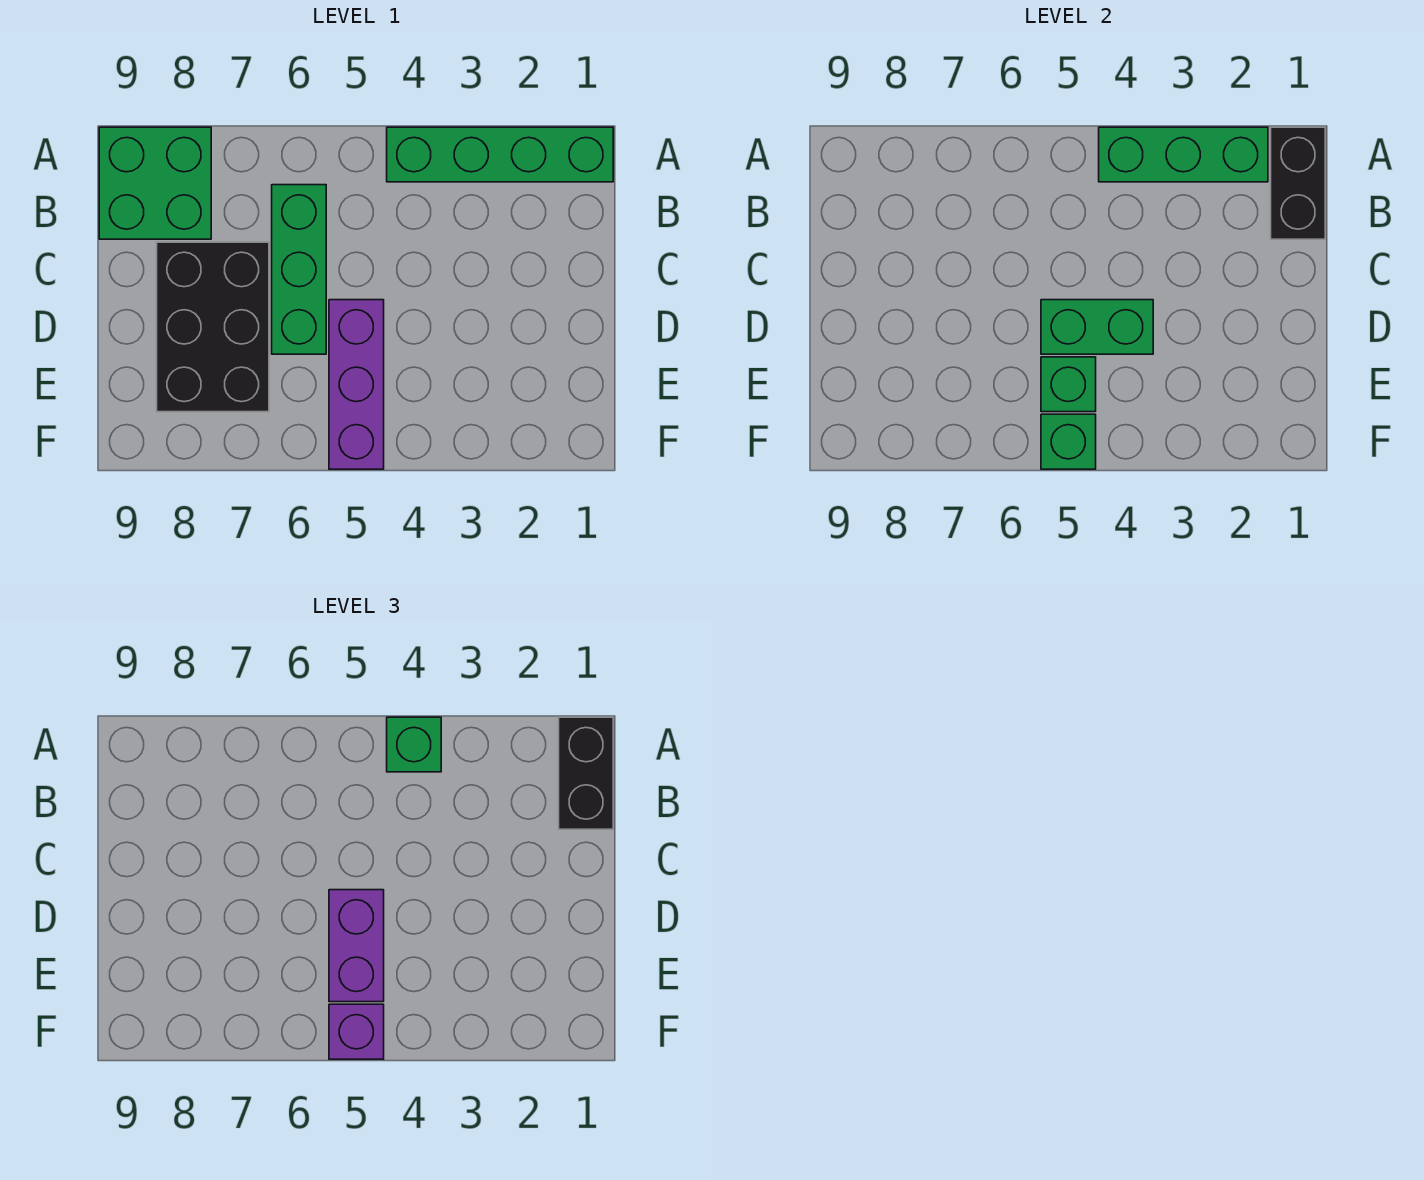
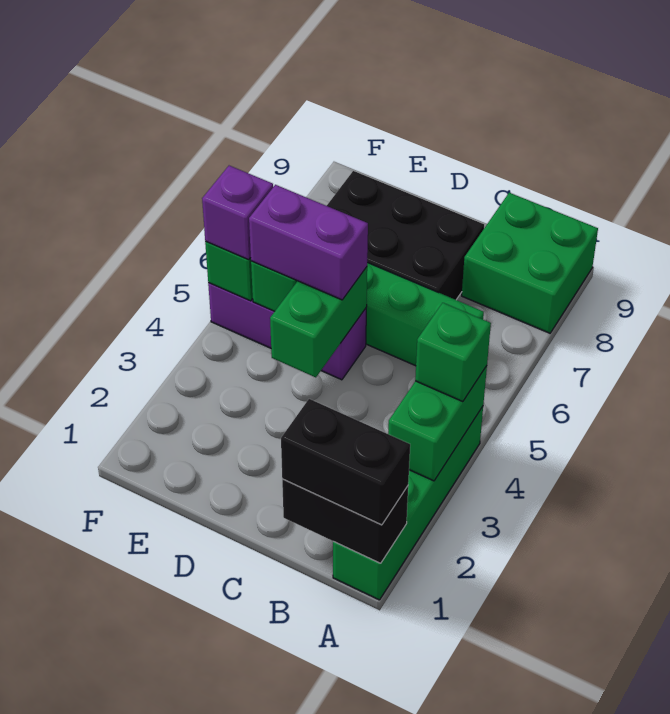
green 1x3 brick [1099,127,1268,182] -> green 1x2 brick [388,366,487,481]

